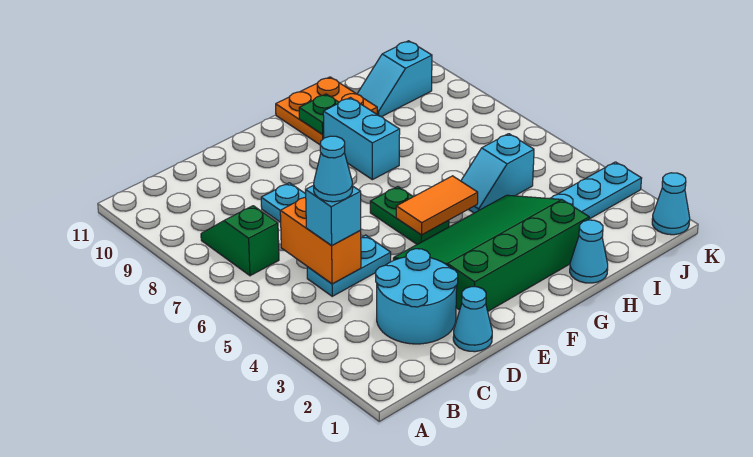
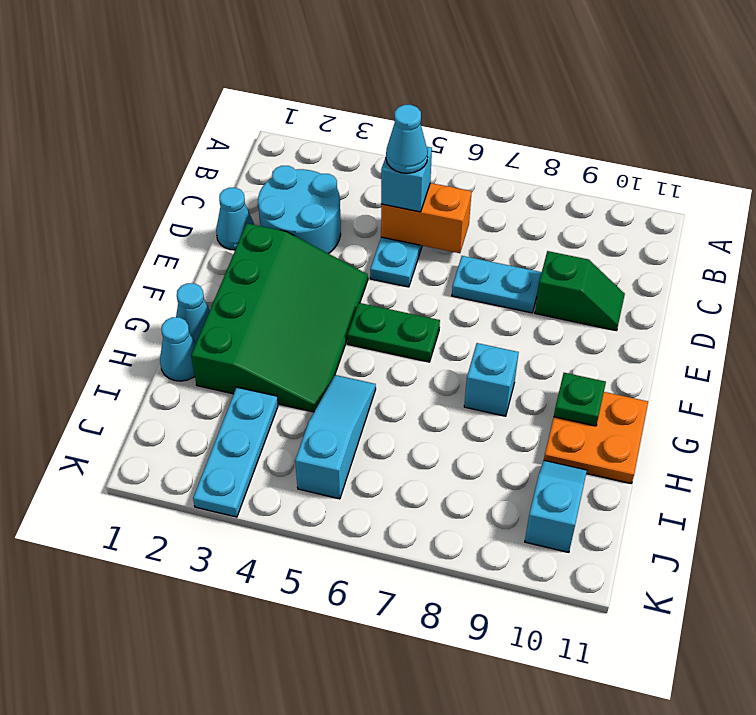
green 1x2 slope [201,206,279,276] -> green 1x2 slope moved to [535,251,625,331]
orange 1x2 tile [396,176,478,235] -> none
cyan 1x2 brick [323,98,400,180] -> cyan 1x1 brick [464,343,519,416]
cyan 1x2 slope [461,134,534,213] -> cyan 1x3 slope [295,375,376,499]
cyan 1x1 cone [652,173,690,235] -> cyan 1x1 cone moved to [176,283,210,344]

